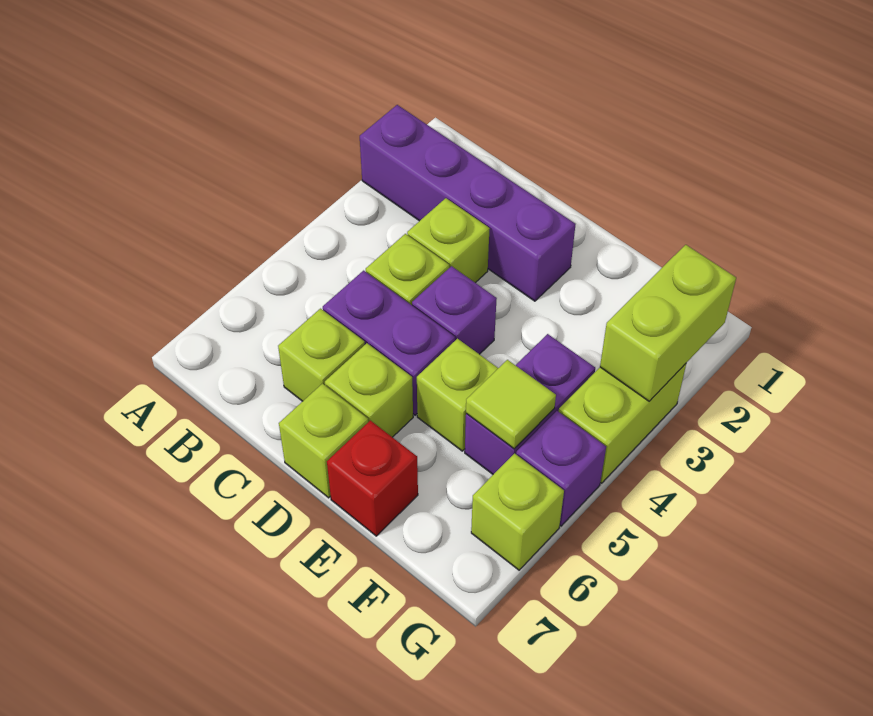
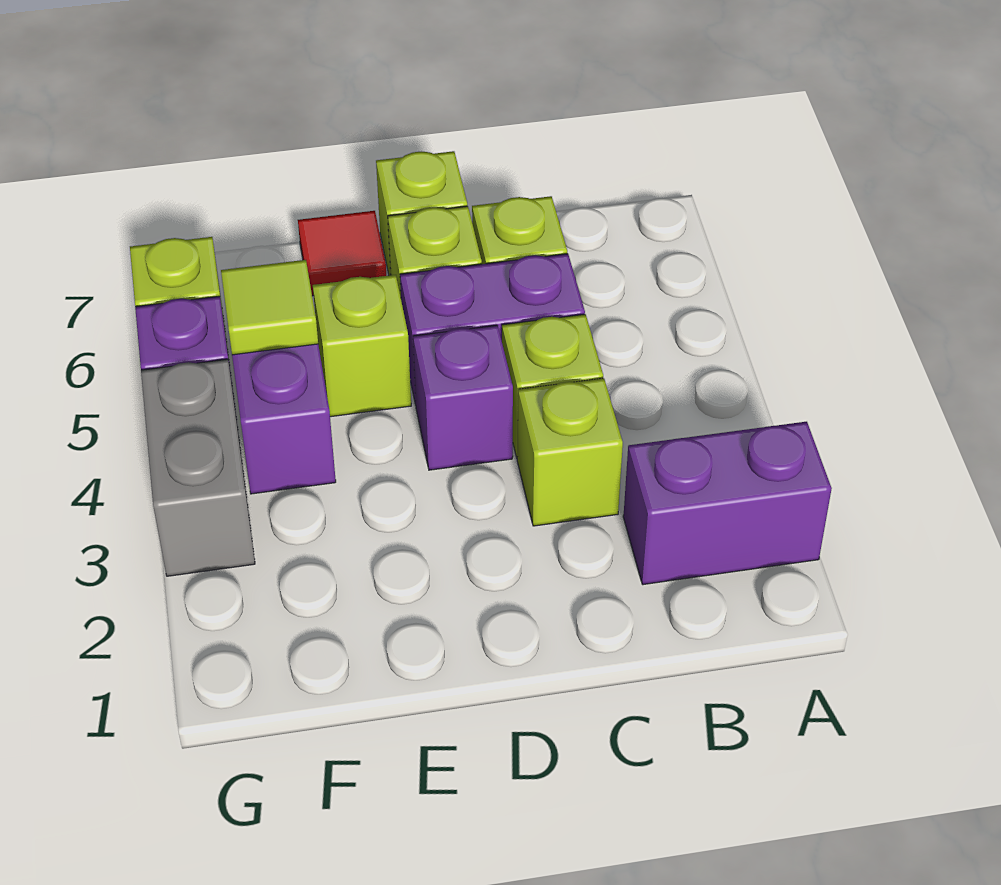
purple 1x4 brick [360,105,576,301] -> purple 1x2 brick [623,422,832,585]
red 1x1 brick [327,420,418,536] -> red 1x1 tile [298,211,386,296]
lime 1x2 brick [600,245,736,401] -> none
lime 1x2 brick [559,364,686,483] -> grey 1x2 brick [141,359,255,576]

